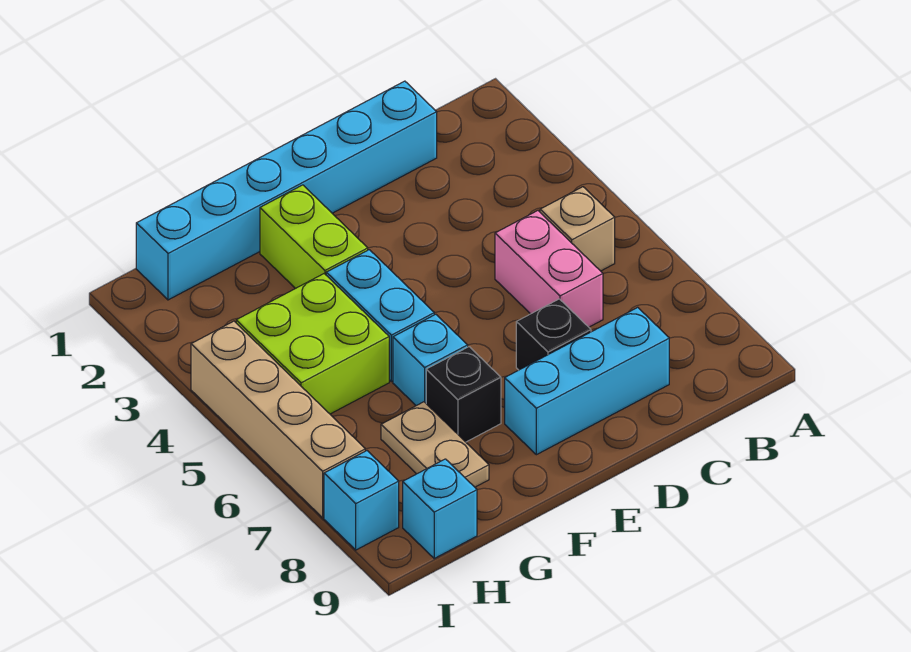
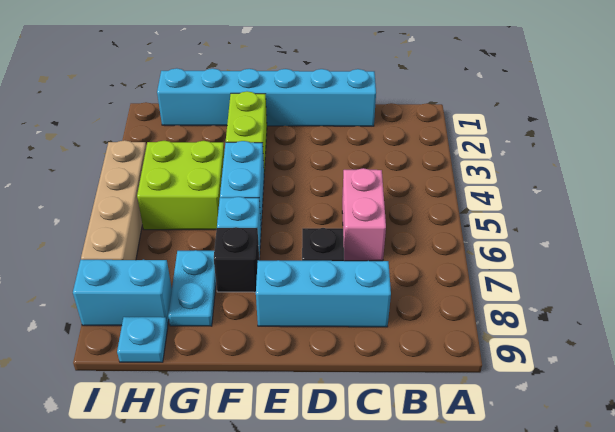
tan 1x1 brick [540,187,615,271] -> none
tan 1x2 plate [381,402,489,487] -> cyan 1x2 plate [168,250,216,326]
cyan 1x1 brick [403,459,477,558] -> cyan 1x1 plate [117,317,168,362]
cyan 1x1 brick [324,451,399,550] -> cyan 1x2 brick [73,260,172,326]

